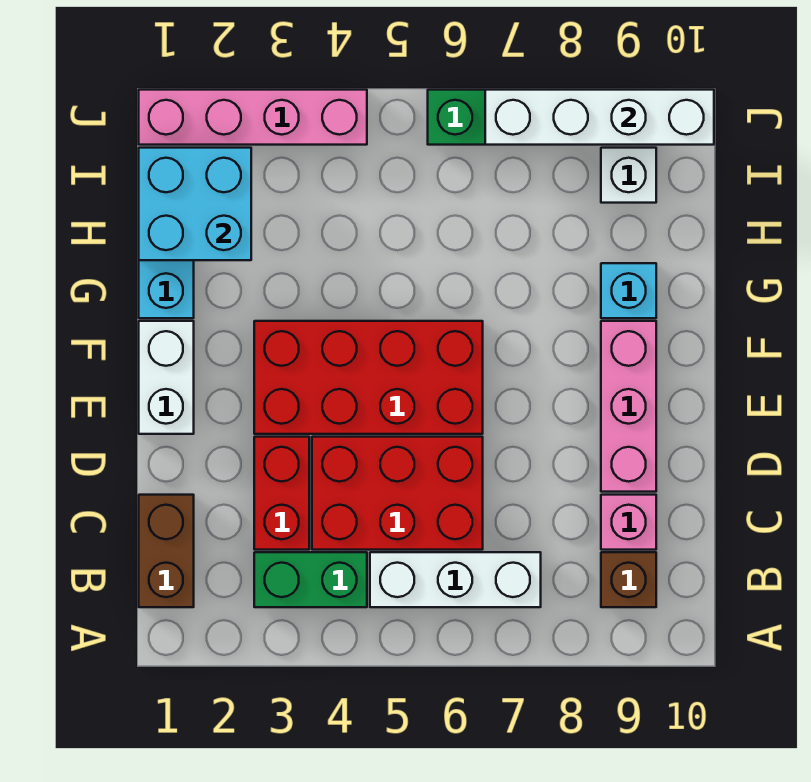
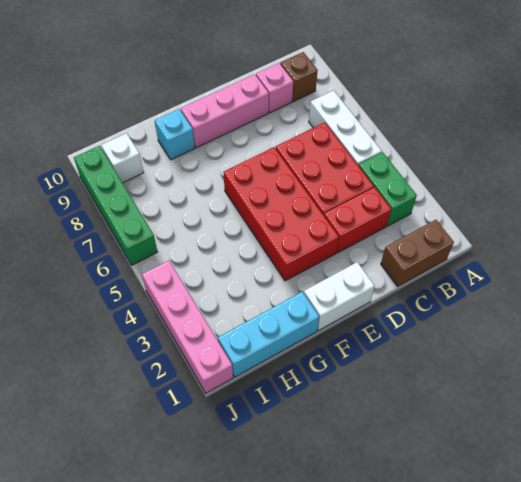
cyan 2x2 brick [139,148,251,260] -> none
white 1x4 brick [485,90,714,145] -> none

